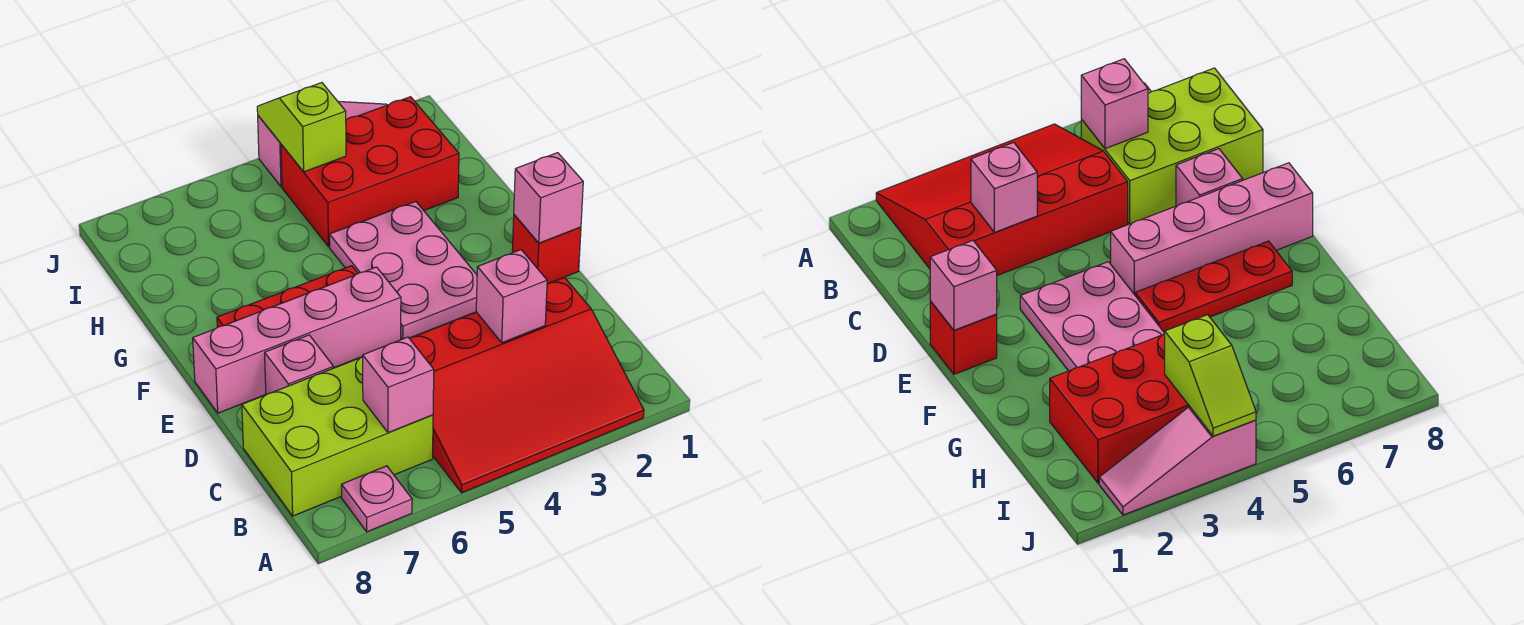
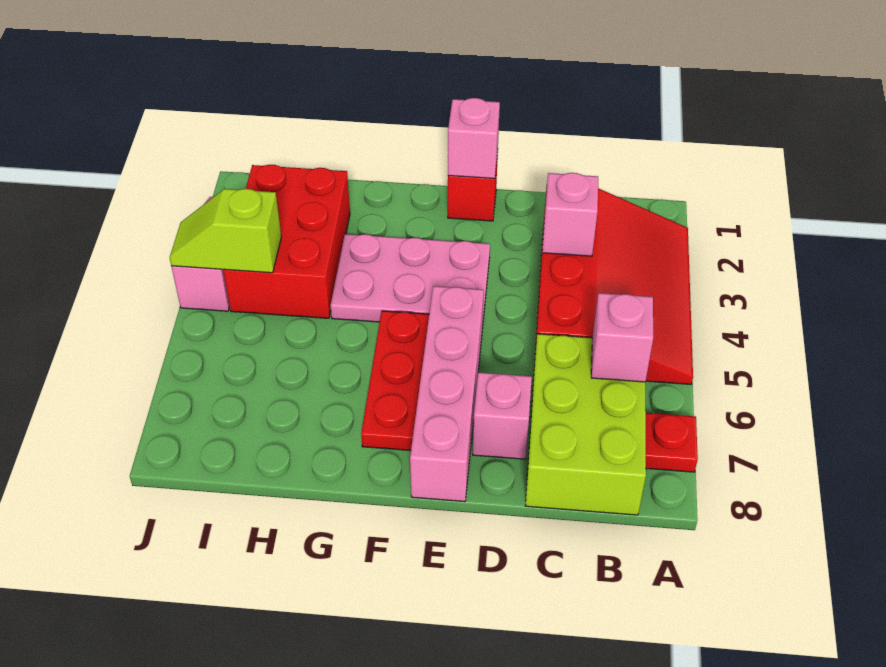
pink 1x1 plate [342,466,412,532] -> red 1x1 plate [646,413,698,472]

